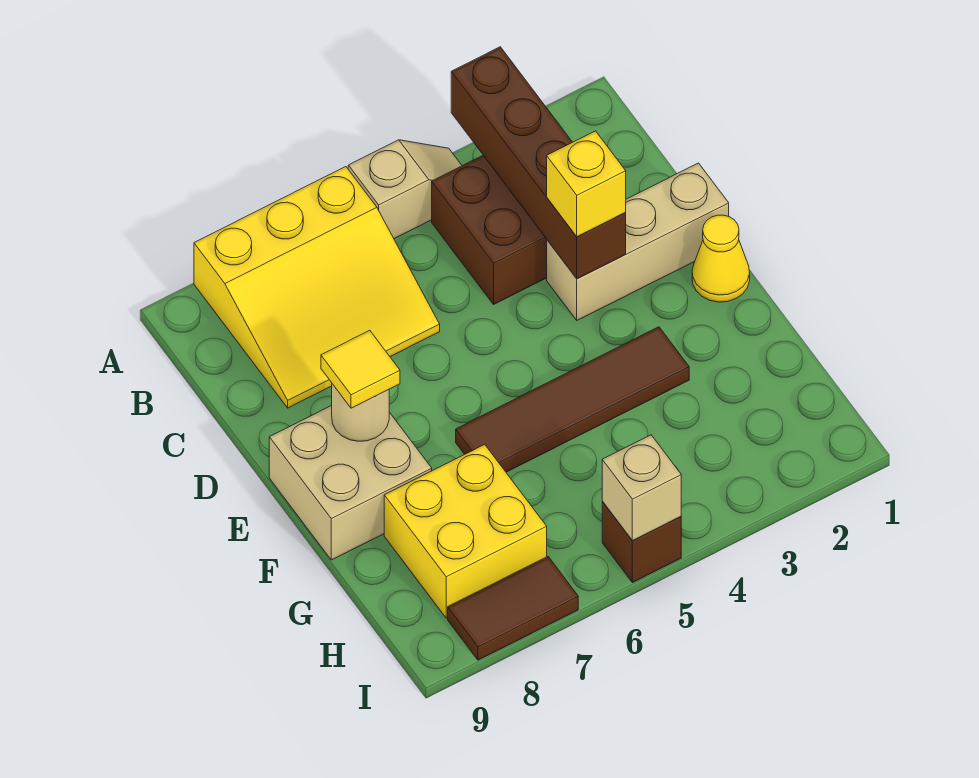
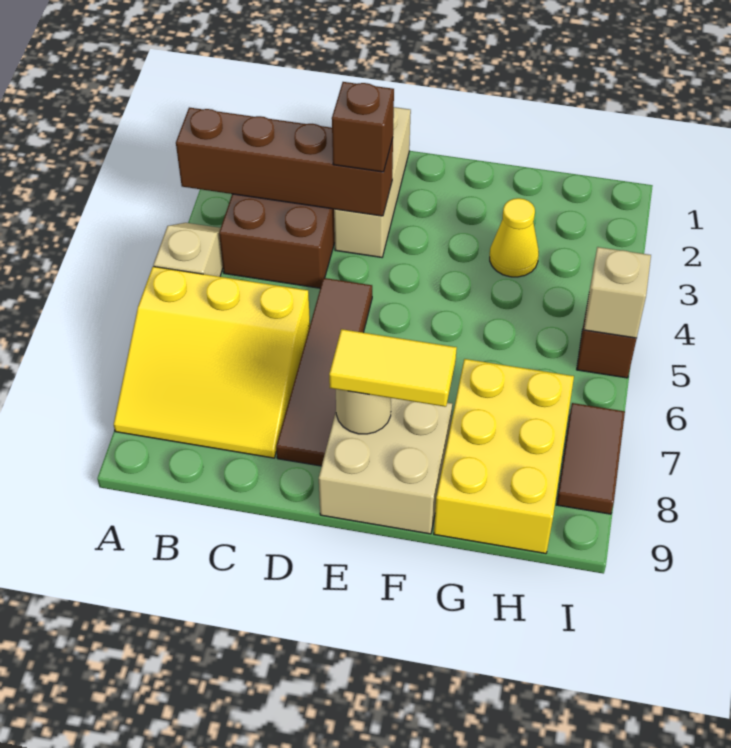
yellow 3x3 slope [194,167,440,408] -> yellow 3x3 slope turned to [114,266,310,458]
yellow 1x1 brick [547,131,626,237] -> brown 1x1 brick [332,82,394,172]
yellow 1x1 cone [692,215,750,302] -> yellow 1x1 cone moved to [490,198,539,277]
yellow 1x1 tile [321,330,400,408] -> yellow 1x2 tile [329,329,457,407]
brown 1x4 tile [456,327,689,472] -> brown 1x4 tile moved to [276,278,372,466]
yellow 2x2 brick [384,444,547,618] -> yellow 2x3 brick [434,359,574,554]

